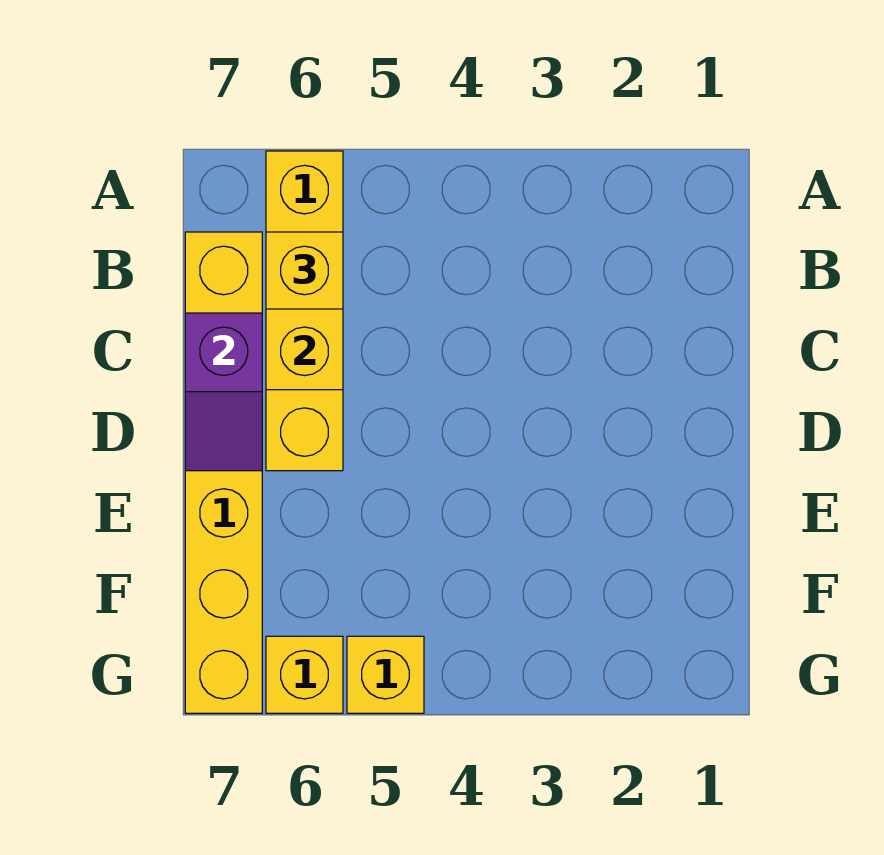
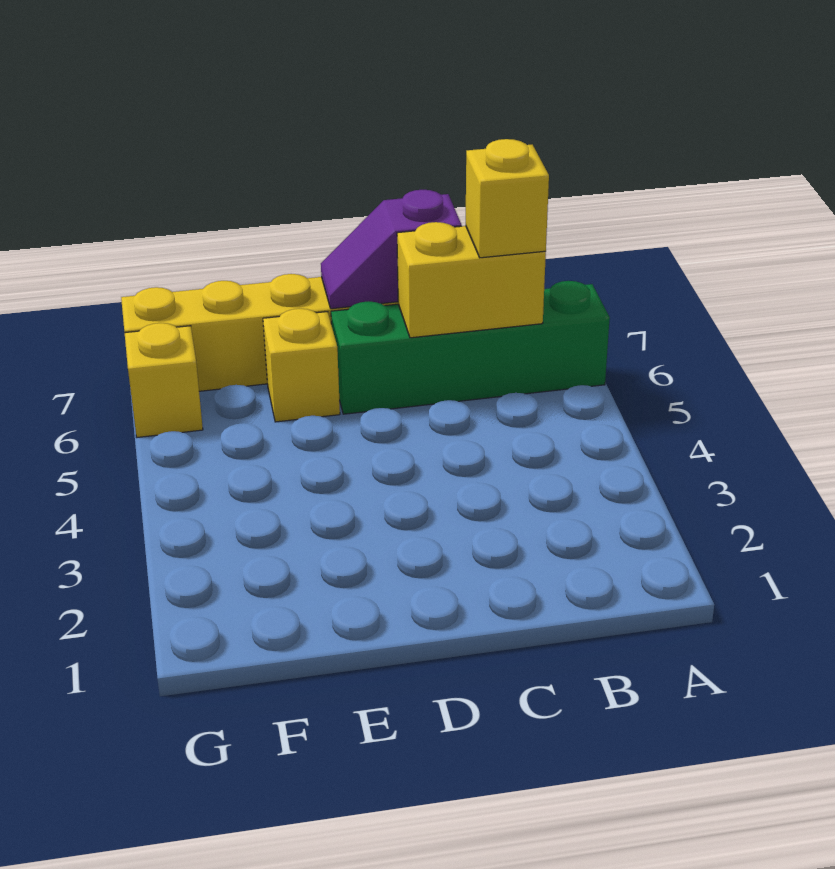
yellow 1x4 brick [266,151,343,471] -> green 1x4 brick [331,281,610,414]
yellow 1x1 brick [347,636,424,713] -> yellow 1x1 brick moved to [263,309,340,422]

